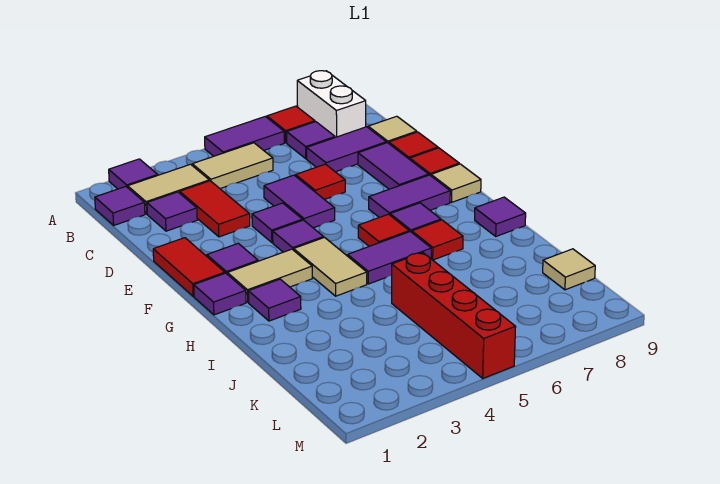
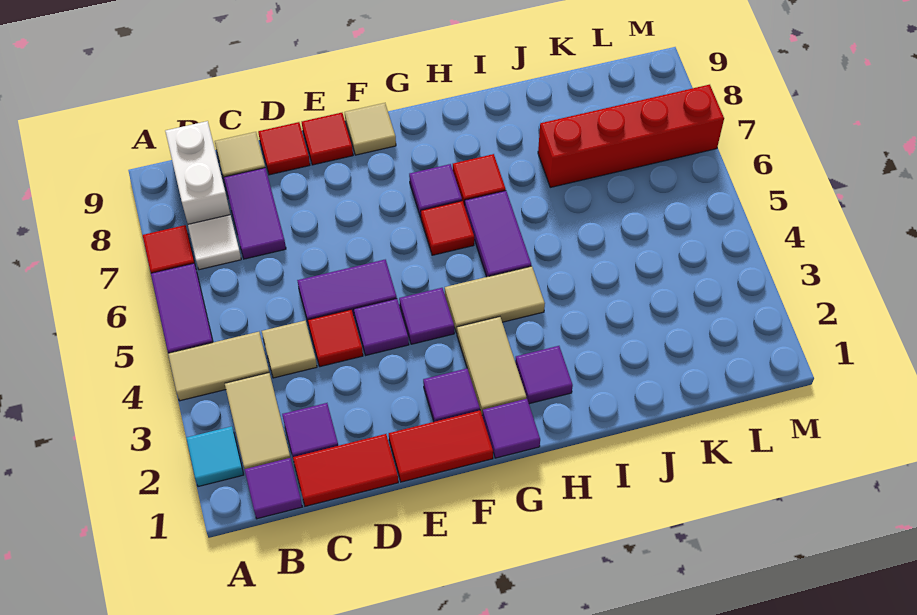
purple 1x1 tile [109,159,158,189] -> cyan 1x1 tile [186,426,244,487]
white 1x2 brick [297,71,366,137] -> white 1x2 brick turned to [165,121,230,224]
tan 1x2 tile [192,143,273,189] -> tan 1x2 tile turned to [168,332,269,401]
purple 1x1 tile [287,122,335,159] -> white 1x1 tile [188,215,241,270]
red 1x2 tile [180,181,250,237] -> red 1x2 tile moved to [293,434,398,506]
red 1x1 tile [296,164,345,200] -> red 1x1 tile moved to [308,310,363,367]
purple 1x2 tile [358,143,429,189] -> none
purple 1x2 tile [369,175,450,217] -> none
purple 1x1 tile [475,197,526,236] -> none
red 1x4 brick [392,253,516,378] -> red 1x4 brick moved to [538,85,724,187]
tan 1x1 tile [543,249,595,290] -> tan 1x1 tile moved to [262,321,317,378]

